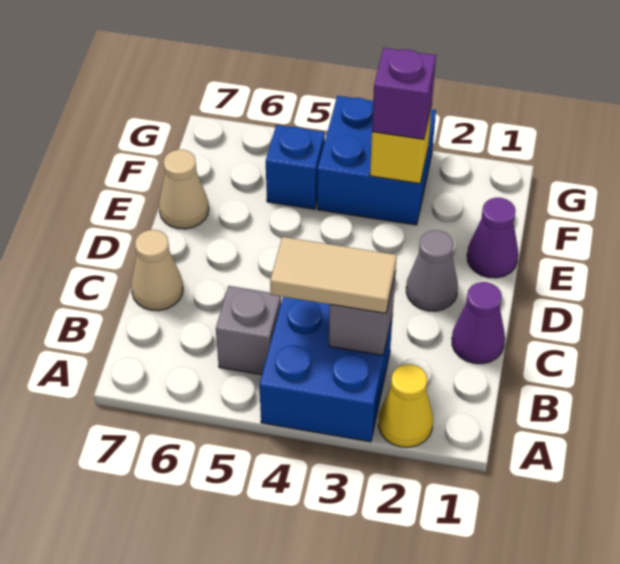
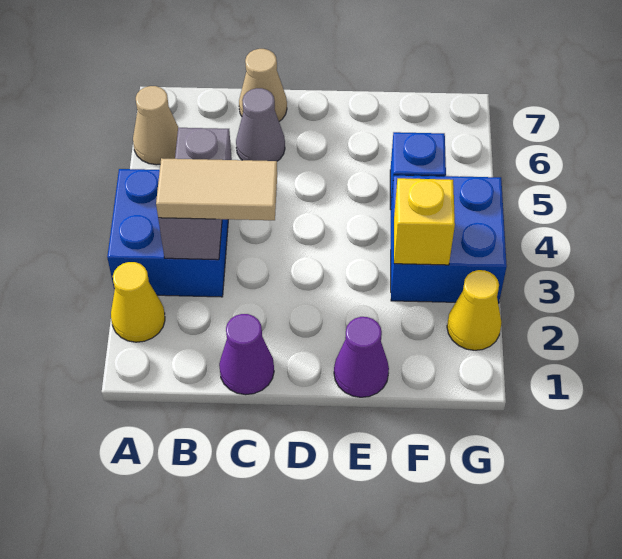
tan 1x2 tile [270,237,397,313] -> tan 1x2 tile turned to [156,158,277,220]
grey 1x1 cone [406,230,458,311] -> grey 1x1 cone moved to [236,88,285,161]
tan 1x1 cone [159,150,209,229] -> tan 1x1 cone moved to [133,86,179,165]
purple 1x1 brick [372,48,436,139] -> none
none -> yellow 1x1 cone [447,270,502,350]

